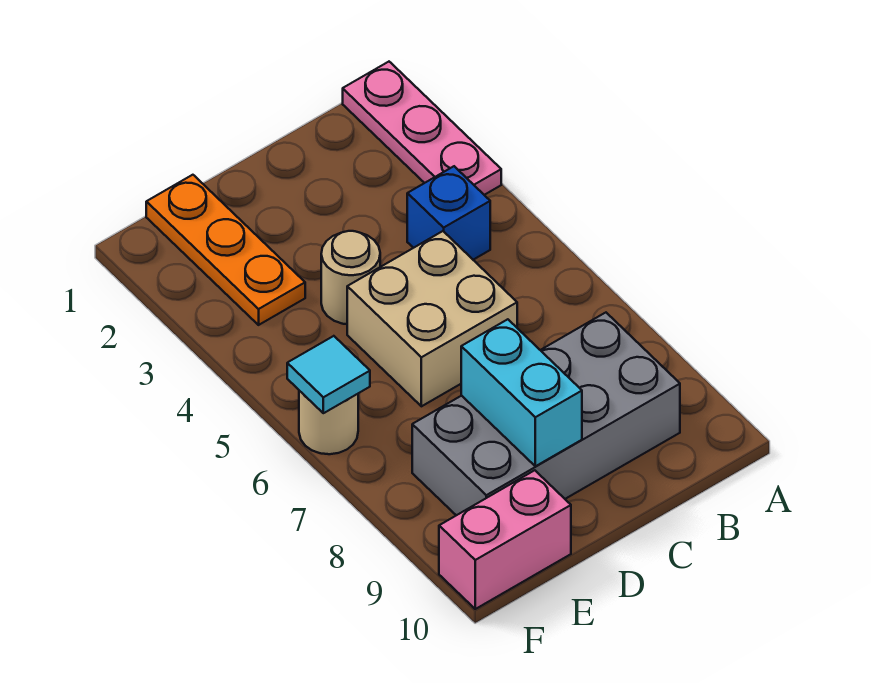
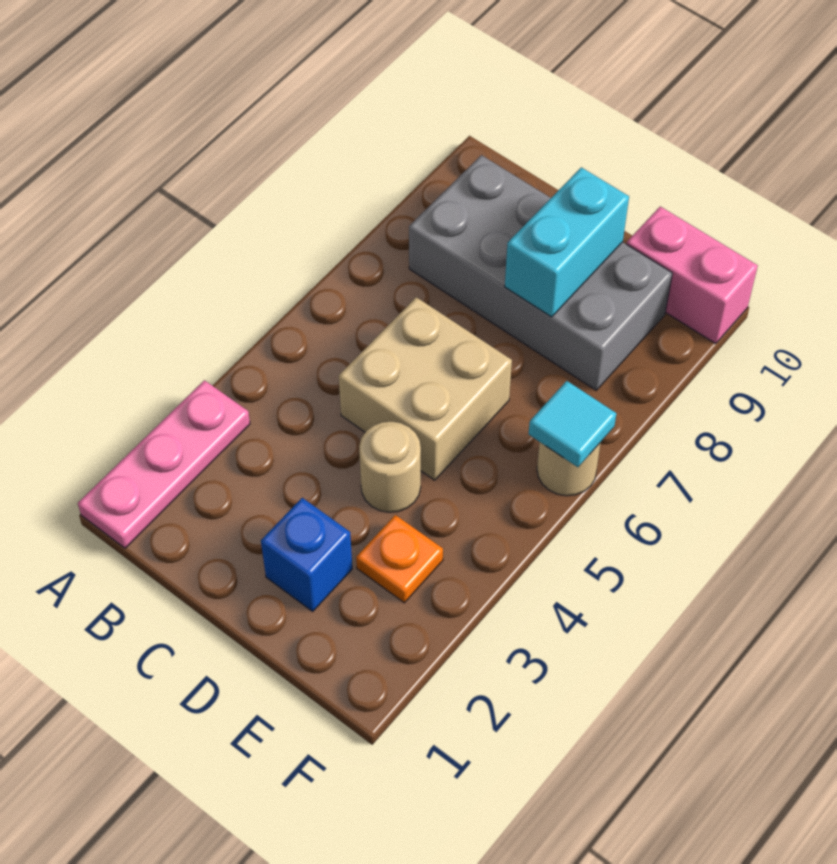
blue 1x1 brick [407,166,490,260] -> blue 1x1 brick moved to [261,498,352,611]
orange 1x3 plate [146,175,305,325] -> orange 1x1 plate [356,515,443,603]

